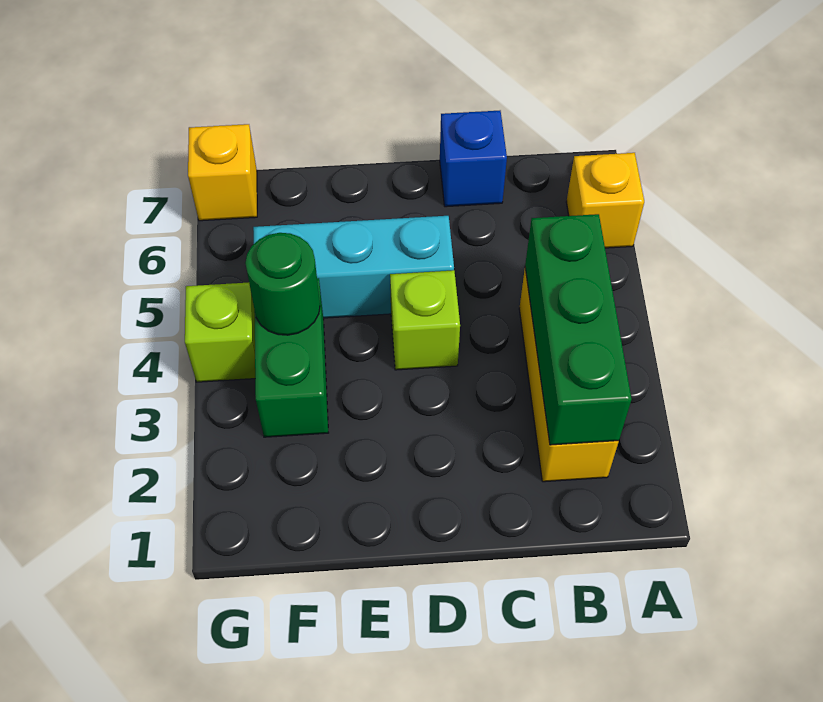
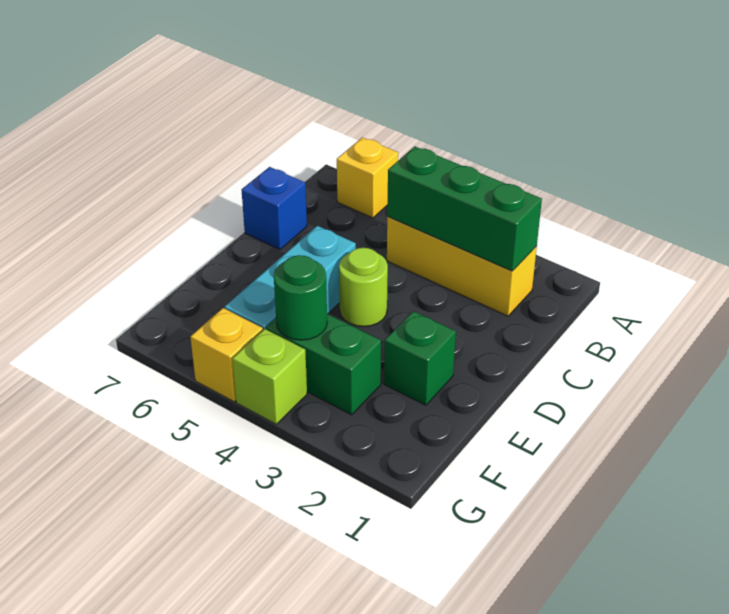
lime 1x1 brick [390,270,460,370] -> lime 1x1 round brick [339,248,388,327]
none -> green 1x1 brick [384,311,456,405]
yellow 1x1 brick [188,124,257,221] -> yellow 1x1 brick moved to [190,308,263,402]

